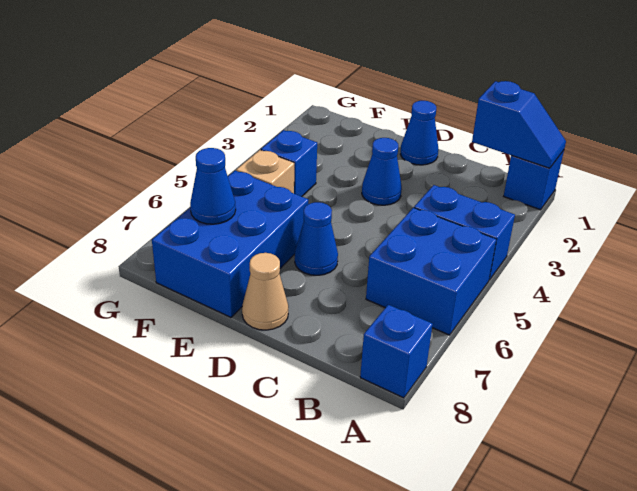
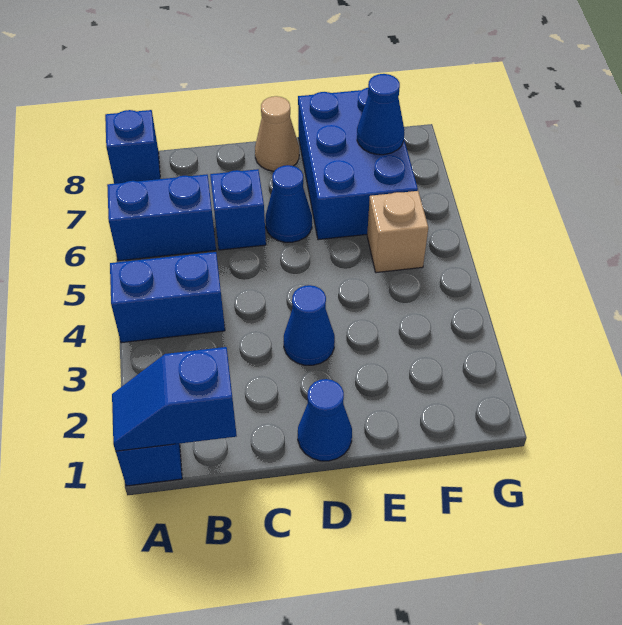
blue 2x2 brick [366,208,496,335] -> blue 1x2 brick [107,174,216,261]
blue 1x1 brick [261,130,317,197] -> blue 1x1 brick moved to [210,169,266,250]

